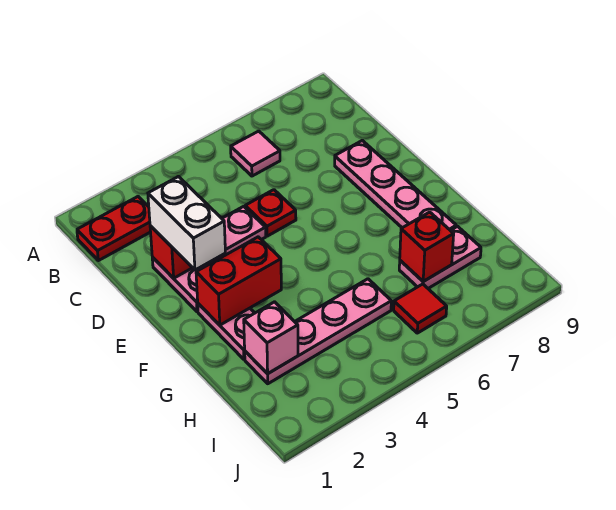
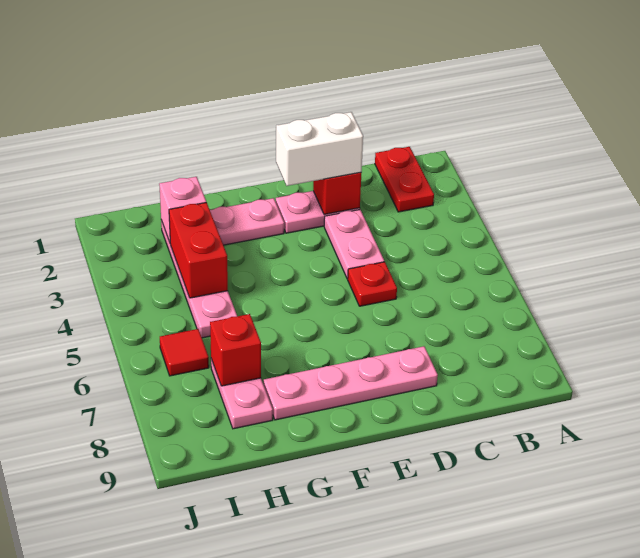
pink 1x1 tile [231,131,280,176] -> none
red 1x2 brick [196,237,281,325] -> red 1x2 brick moved to [169,202,228,298]

